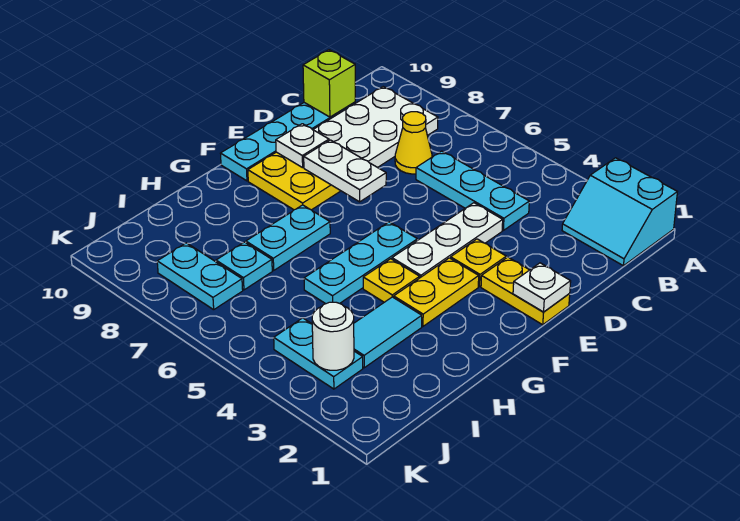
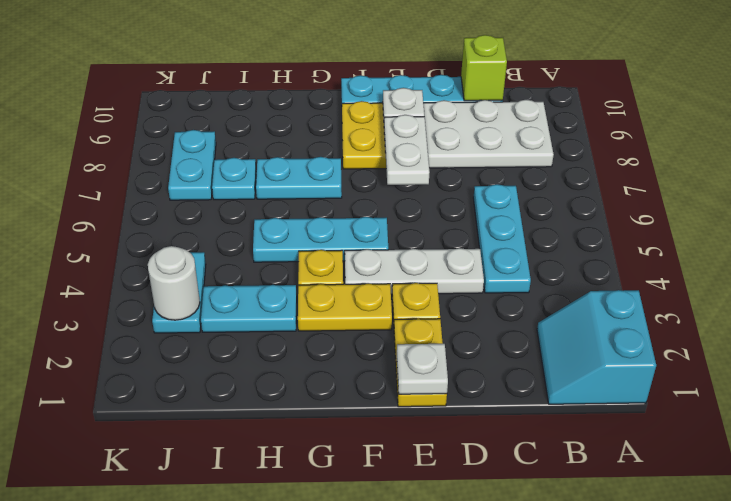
yellow 1x1 cone [395,112,432,174] -> none
cyan 1x2 tile [354,297,422,368] -> cyan 1x2 plate [201,285,297,332]

